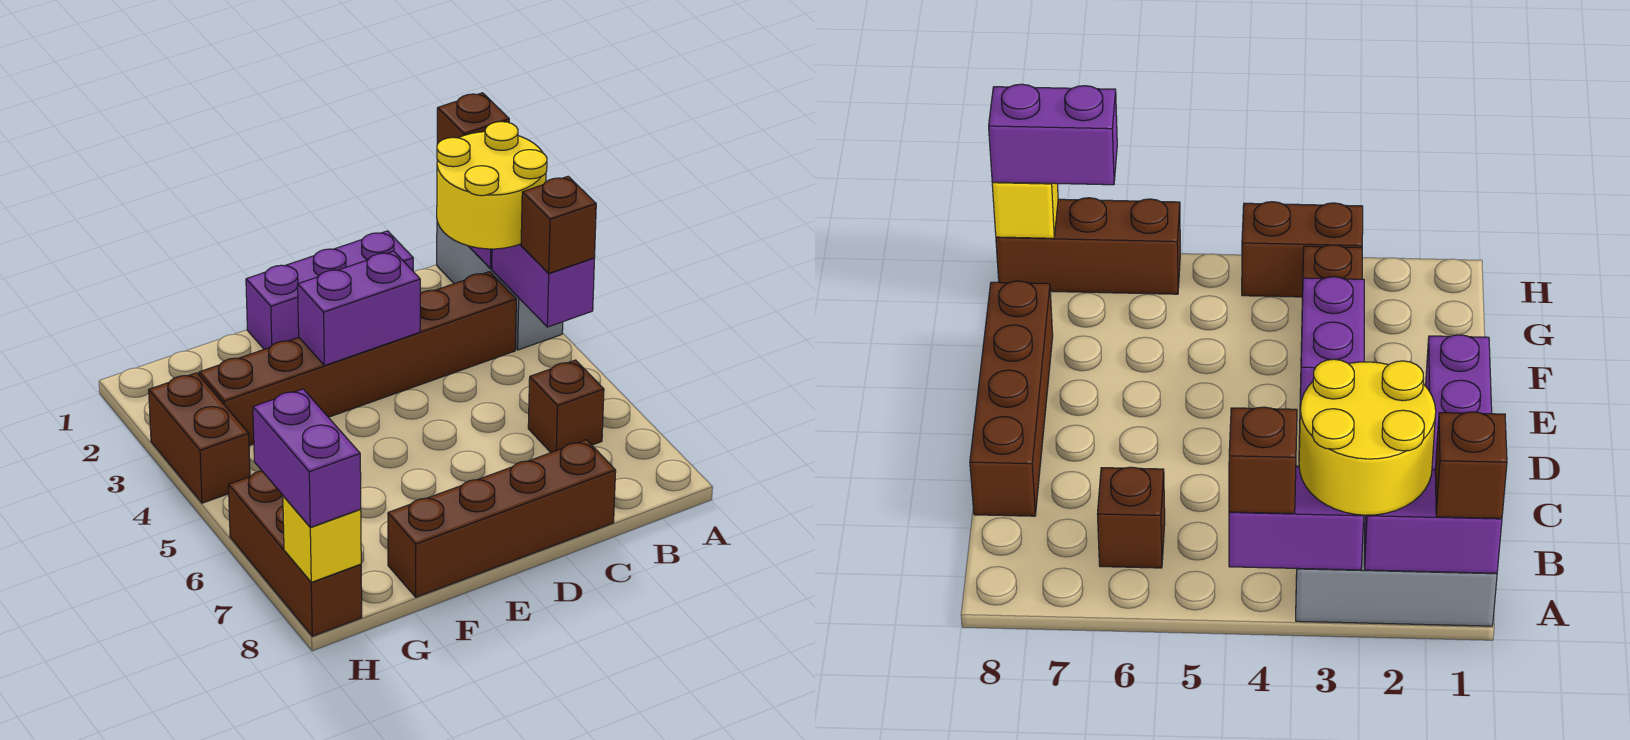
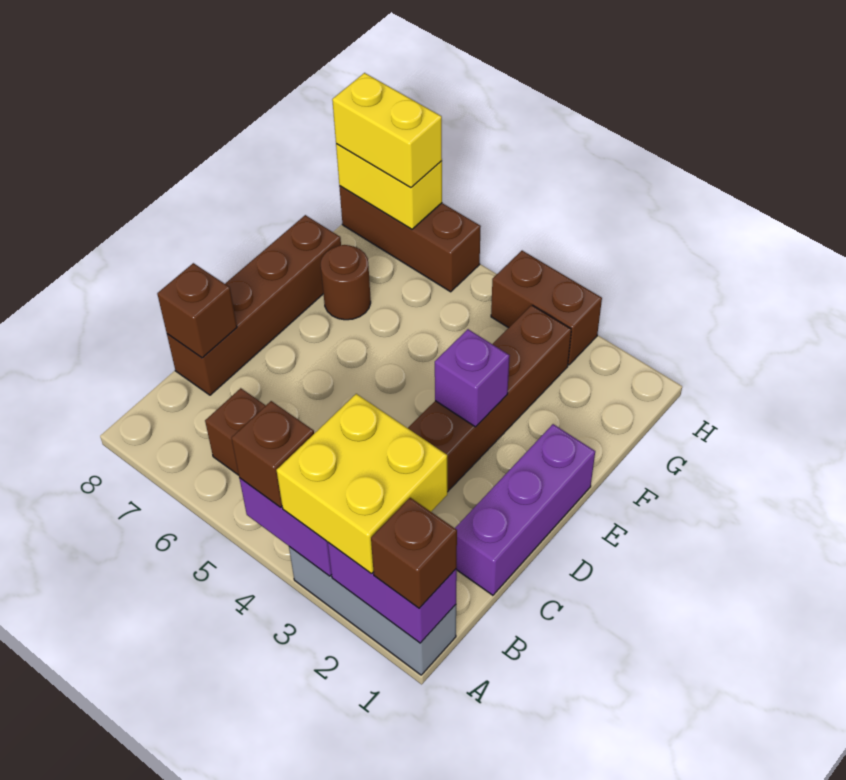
yellow 2x2 round brick [437,122,547,249] -> yellow 2x2 brick [276,394,447,574]
none -> brown 1x1 brick [157,263,237,358]
purple 1x2 brick [298,251,420,366] -> purple 1x1 brick [435,329,510,427]
none -> brown 1x1 round brick [321,245,371,320]
purple 1x2 brick [253,389,361,527] -> yellow 1x2 brick [332,73,442,188]
yellow 1x1 brick [283,496,361,582] -> yellow 1x2 brick [336,144,442,229]

